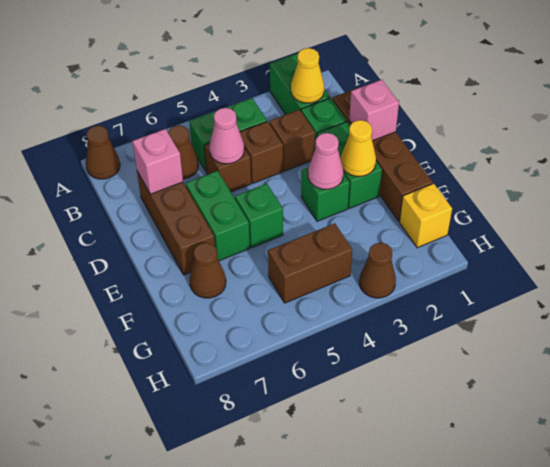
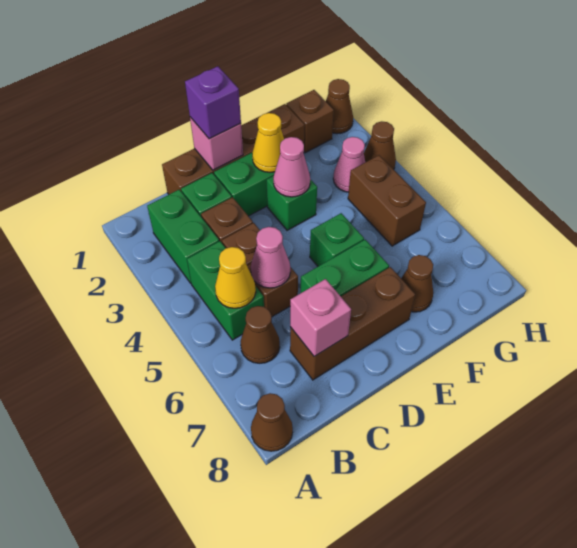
green 1x2 brick [270,53,330,115] -> green 1x2 brick turned to [147,190,219,283]
yellow 1x1 cone [291,48,324,103] -> yellow 1x1 cone moved to [215,247,256,308]
none -> purple 1x1 brick [185,66,241,139]
yellow 1x1 brick [400,183,452,248] -> brown 1x1 brick [286,90,334,153]
none -> pink 1x1 cone [333,137,365,192]
none -> brown 1x1 cone [326,79,353,134]

